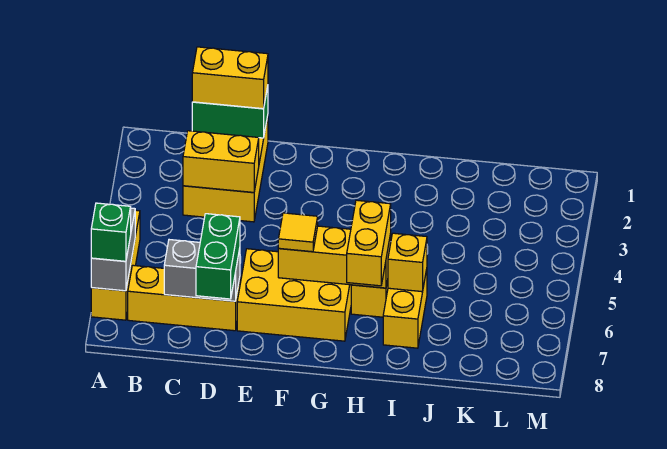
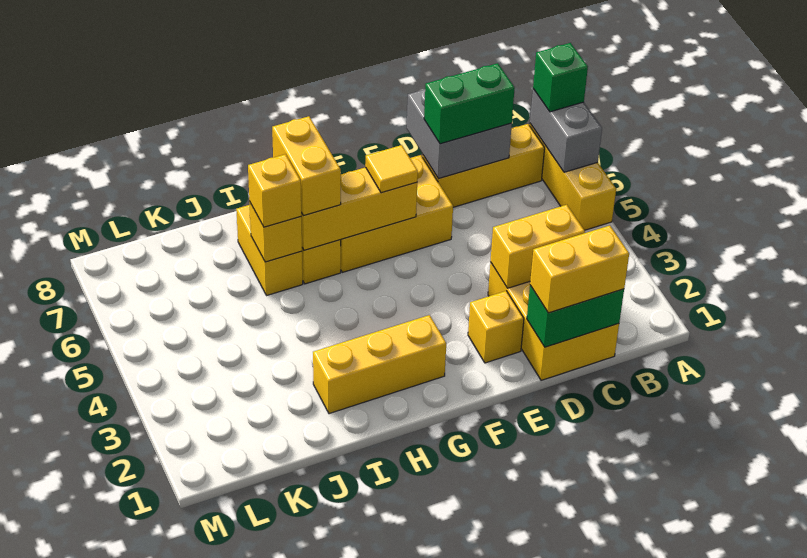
grey 1x2 brick [164,240,240,301] -> grey 2x2 brick [407,89,512,179]
green 1x2 brick [196,214,240,299] -> green 1x2 brick turned to [424,63,515,144]
none -> yellow 1x1 brick [468,291,524,363]
none -> yellow 1x3 brick [313,315,446,414]
none -> yellow 1x1 brick [248,154,301,227]

